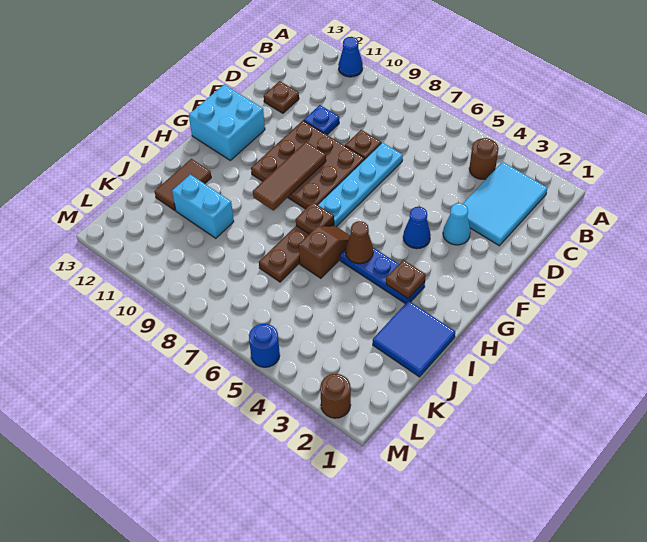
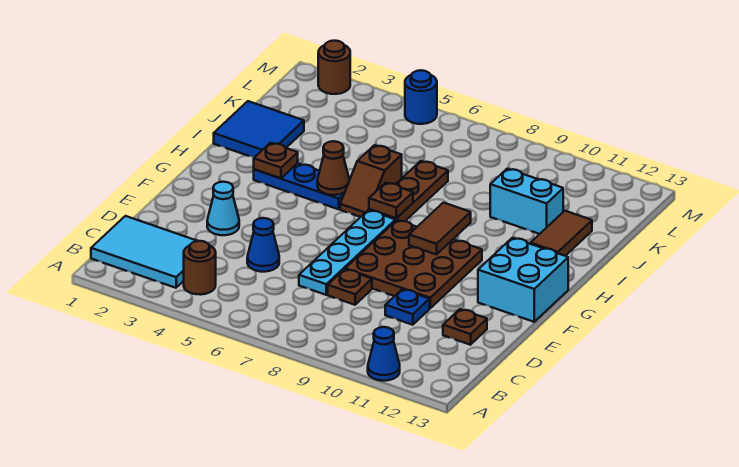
cyan 2x3 tile [463,162,547,246] -> cyan 2x3 tile turned to [91,216,210,288]
blue 1x1 cone [403,207,431,249] -> blue 1x1 cone moved to [247,218,279,272]
brown 1x3 tile [253,142,326,210] -> brown 1x2 tile [409,203,471,255]

